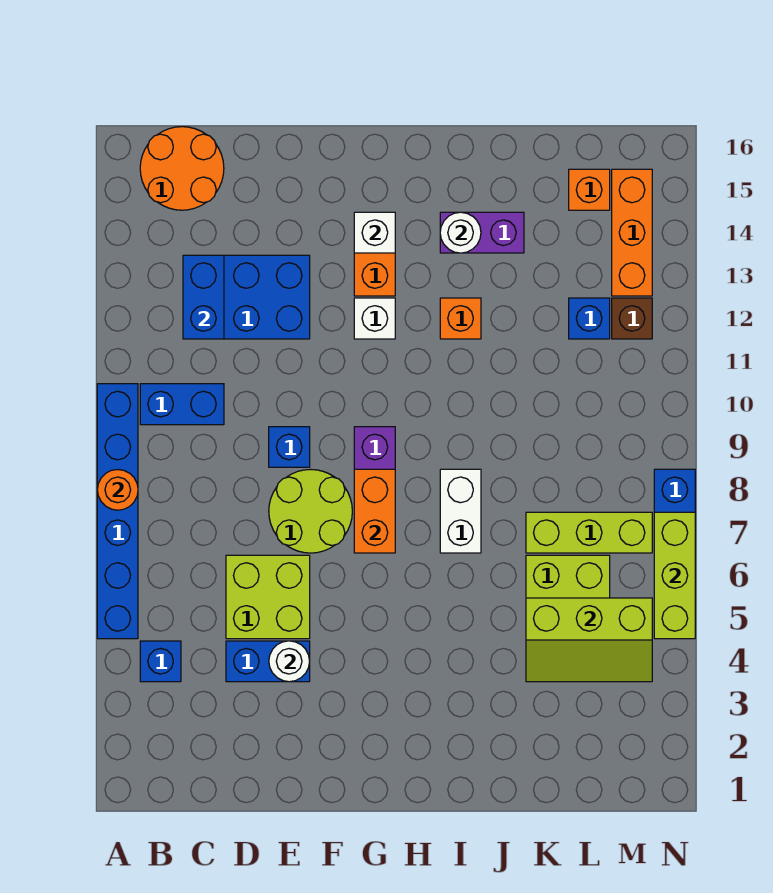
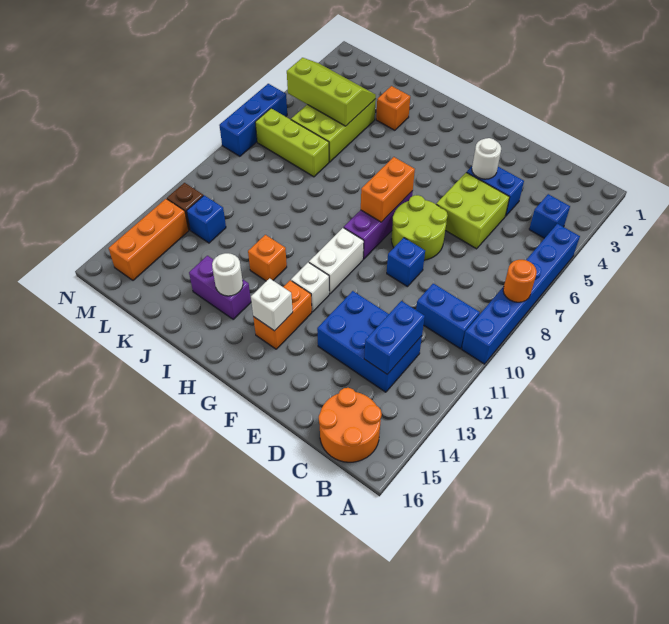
white 1x2 brick [440,469,481,553] -> white 1x2 brick moved to [309,228,364,294]
orange 1x1 brick [569,169,610,210] -> orange 1x1 brick moved to [376,86,410,130]
lime 1x3 brick [654,512,695,639] -> none

